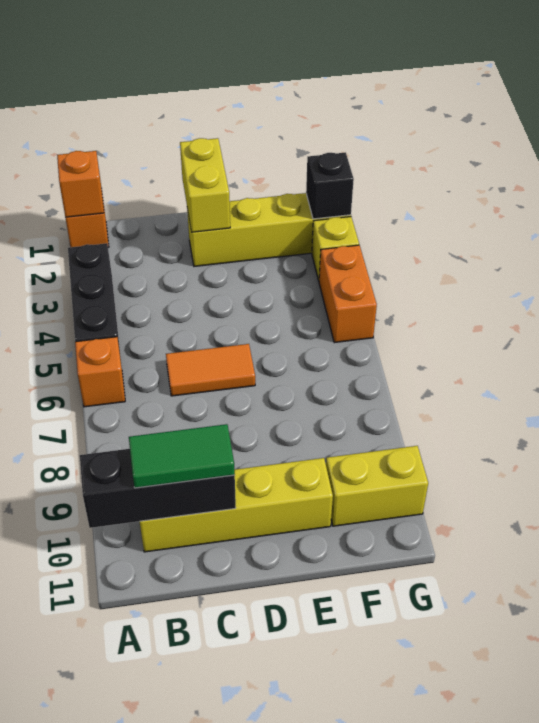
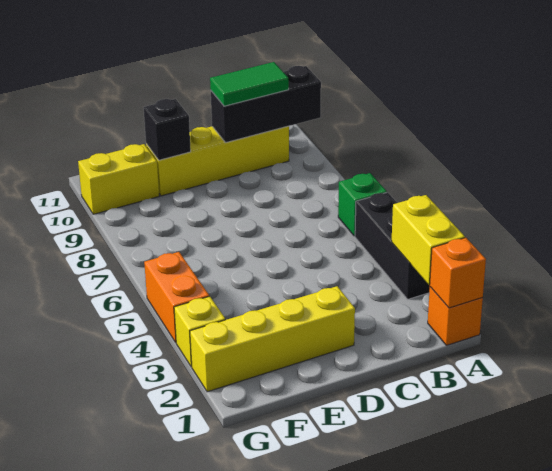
orange 1x1 brick [75,337,125,407] -> green 1x1 brick [338,173,387,236]
orange 1x2 tile [166,344,255,396] -> none
yellow 1x2 brick [180,138,230,232] -> yellow 1x2 brick moved to [392,195,465,285]
black 1x1 brick [306,152,354,219] -> black 1x1 brick moved to [144,99,191,160]

